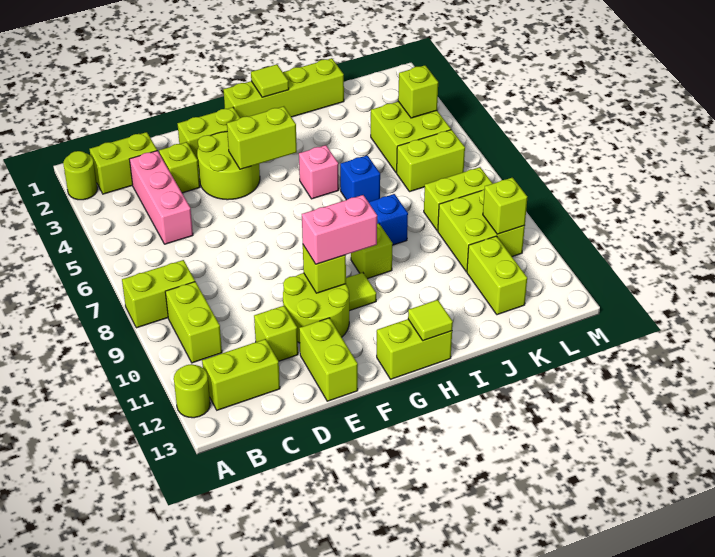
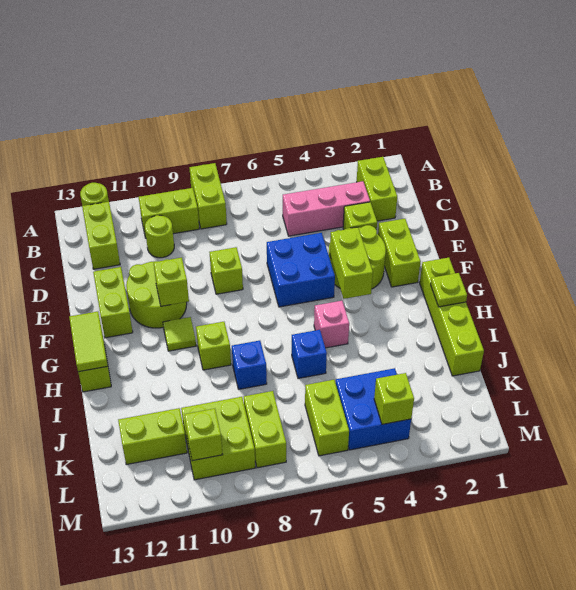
lime 1x1 round brick [63,151,97,200] -> lime 1x1 round brick moved to [145,215,174,258]
lime 1x1 brick [254,306,298,361] -> lime 1x1 brick moved to [210,247,243,294]
none -> blue 2x2 brick [267,233,335,307]
lime 1x2 brick [299,318,358,401] -> lime 1x2 brick turned to [93,267,133,338]
pink 1x2 brick [302,195,377,264] -> none
lime 1x1 tile [251,64,289,97] -> lime 1x1 plate [431,273,467,307]
lime 1x1 tile [408,300,453,341] -> lime 1x2 tile [69,312,107,372]
lime 2x2 brick [371,101,451,173] -> blue 2x2 brick [336,368,411,450]

